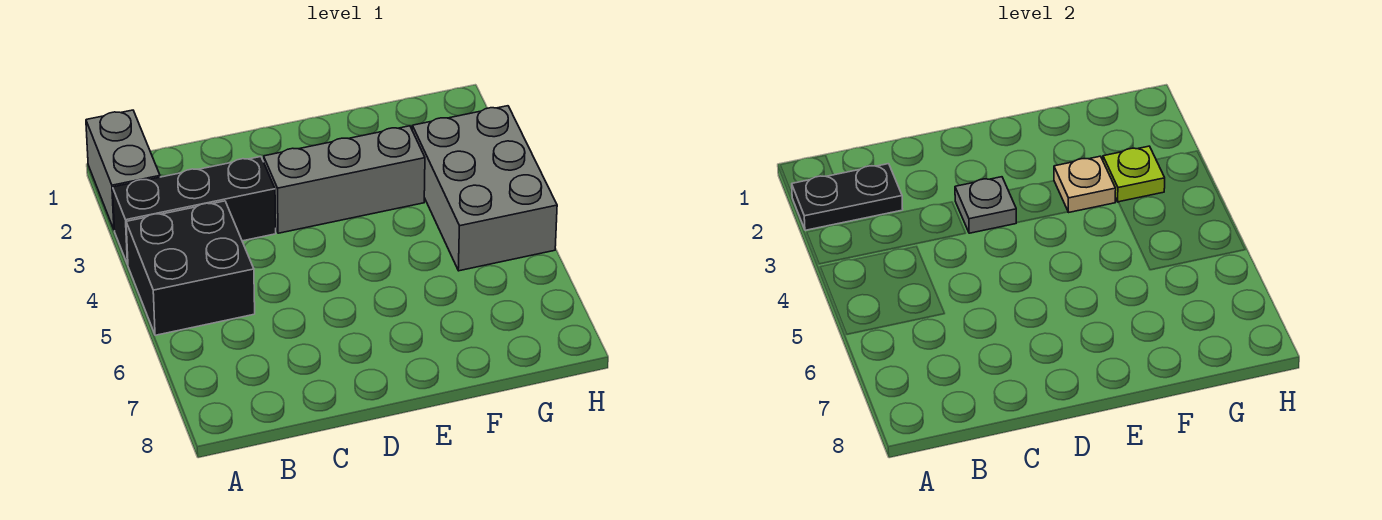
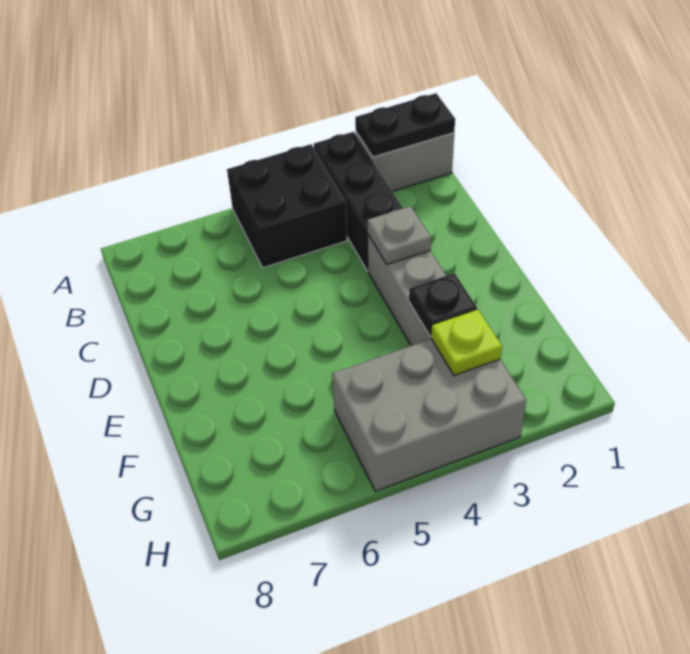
black 1x2 plate [792,164,903,230] -> black 1x2 plate turned to [355,93,455,157]
tan 1x1 plate [1054,156,1116,213] -> black 1x1 plate [409,273,477,337]

